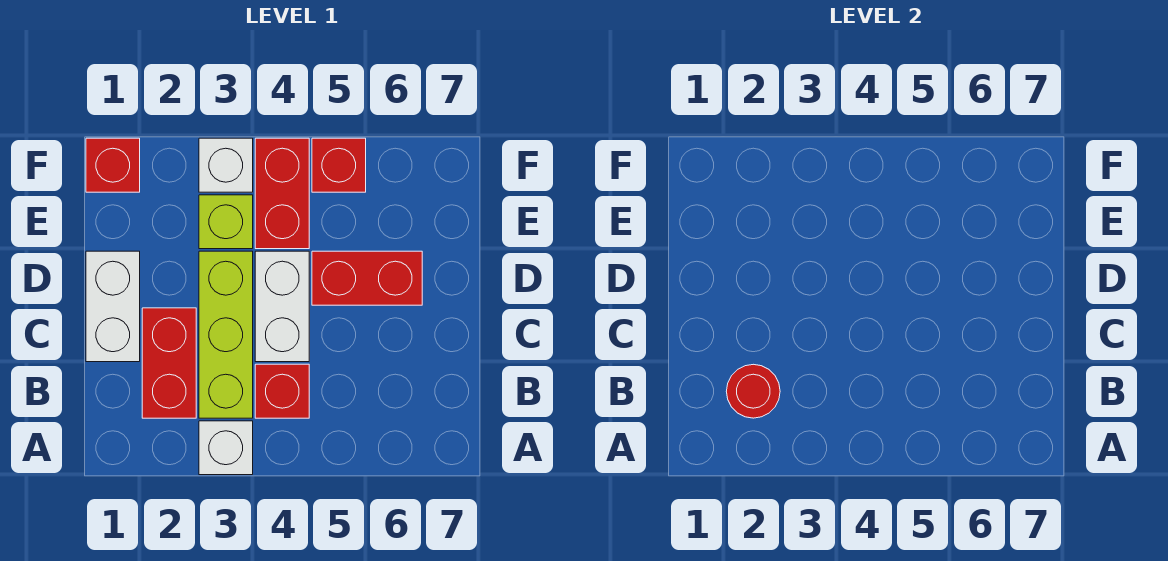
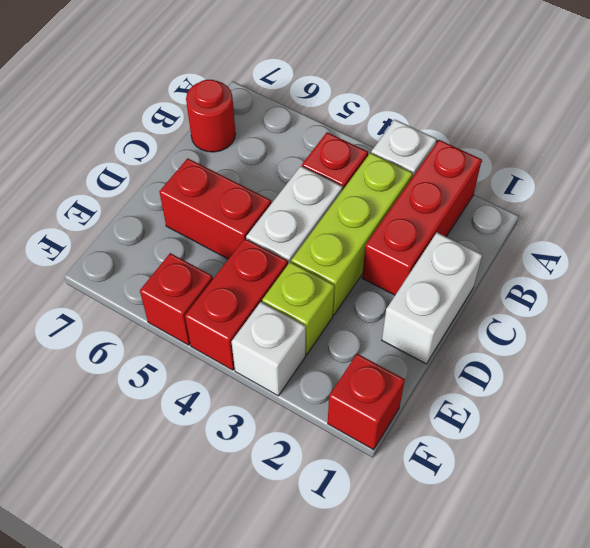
red 1x2 brick [142,308,196,418] -> red 1x3 brick [362,140,482,295]
red 1x1 round brick [726,364,780,418] -> red 1x1 round brick moved to [186,80,236,152]

